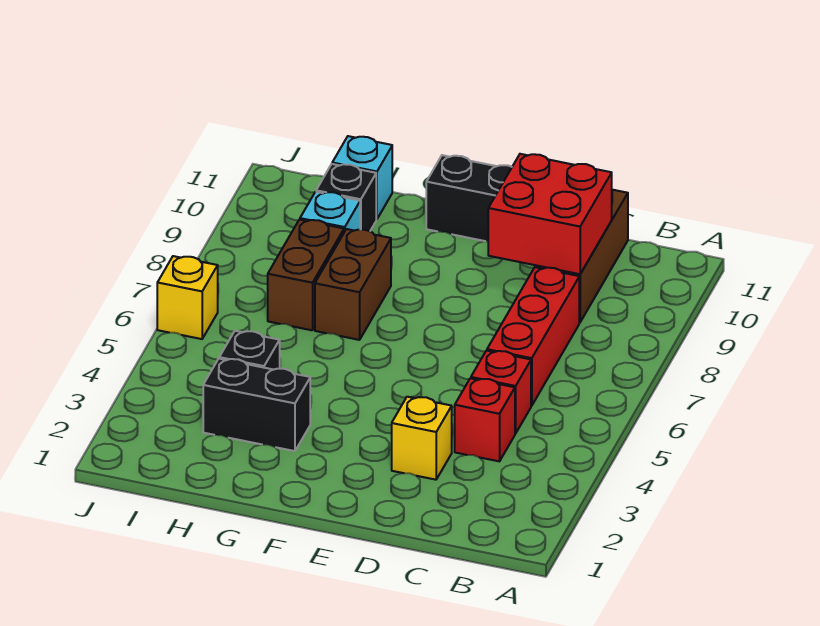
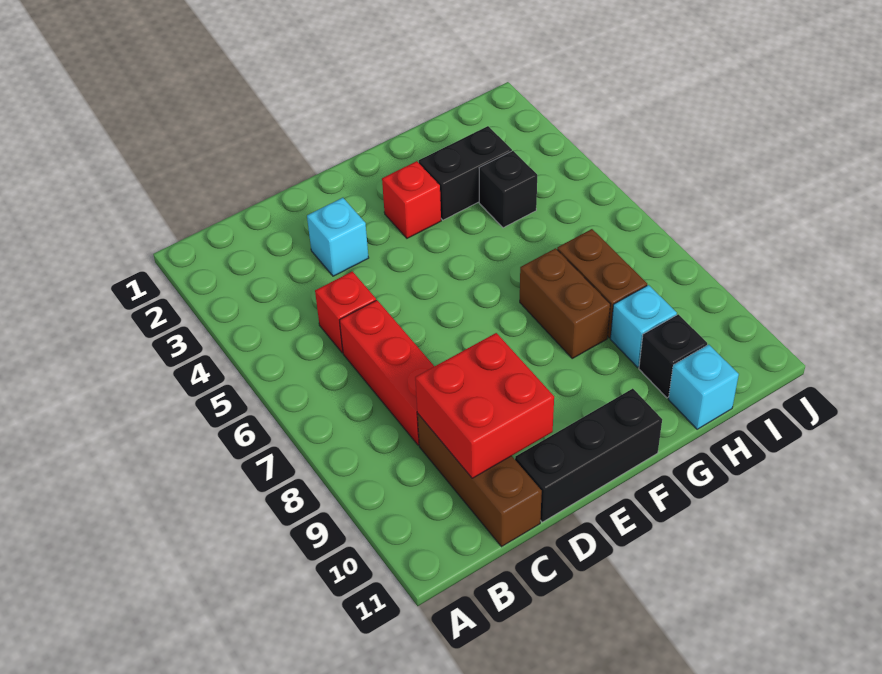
red 1x1 brick [455,378,515,461] -> red 1x1 brick moved to [382,161,441,238]
yellow 1x1 brick [392,397,452,480] -> cyan 1x1 brick [307,198,369,276]
yellow 1x1 brick [157,256,218,339] -> none

